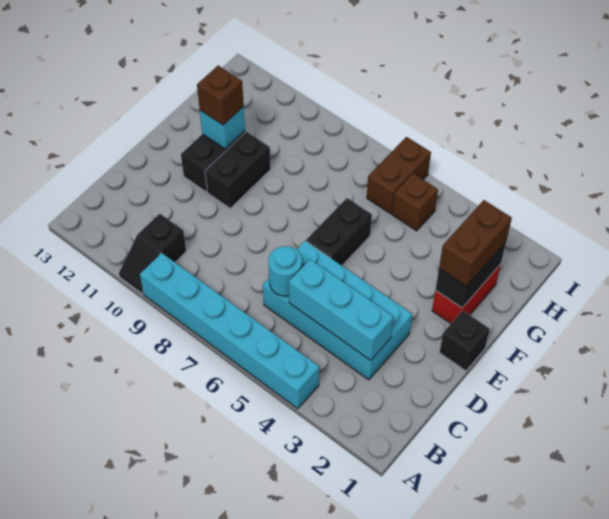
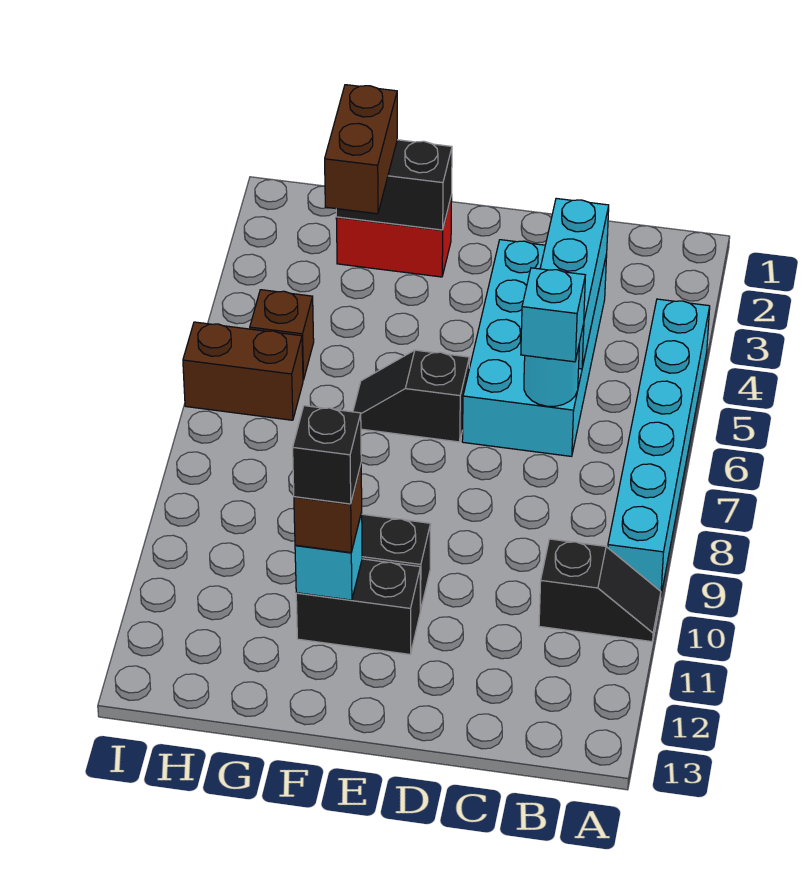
none -> cyan 1x1 brick [521,268,585,362]
black 1x1 brick [439,311,490,371] -> black 1x1 brick moved to [293,406,361,504]
black 1x2 brick [306,198,372,265] -> black 1x2 slope [353,350,469,442]
brown 1x2 brick [439,200,512,286] -> brown 1x2 brick turned to [325,85,397,214]

